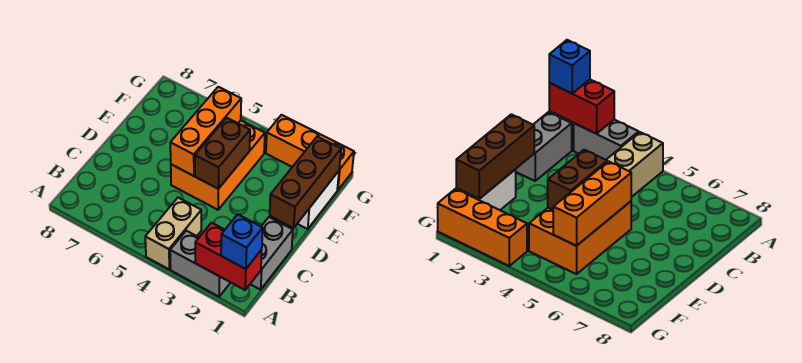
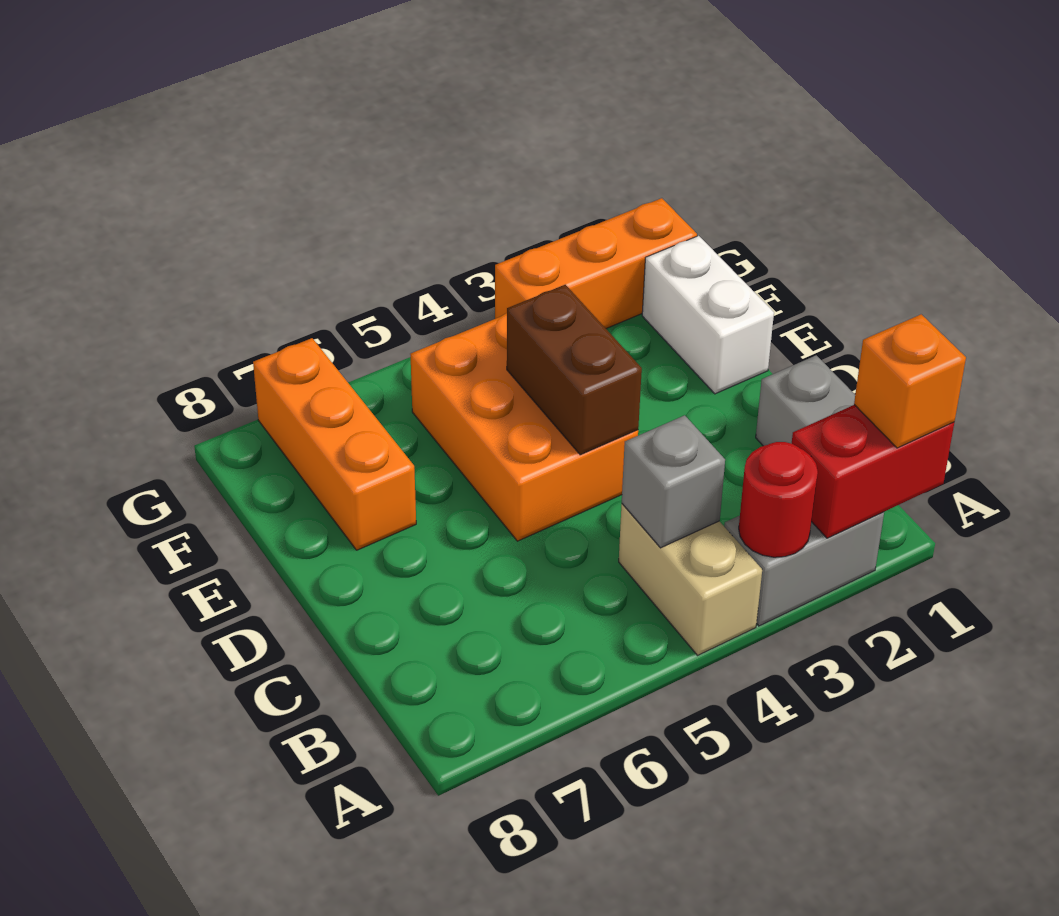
blue 1x1 brick [221,214,263,269] -> orange 1x1 brick [854,314,966,448]
none -> red 1x1 round brick [739,442,818,557]
none -> grey 1x1 brick [622,415,725,548]
brown 1x3 brick [270,137,341,228] -> none
orange 1x3 brick [170,87,241,176] -> orange 1x3 brick moved to [253,338,416,550]

